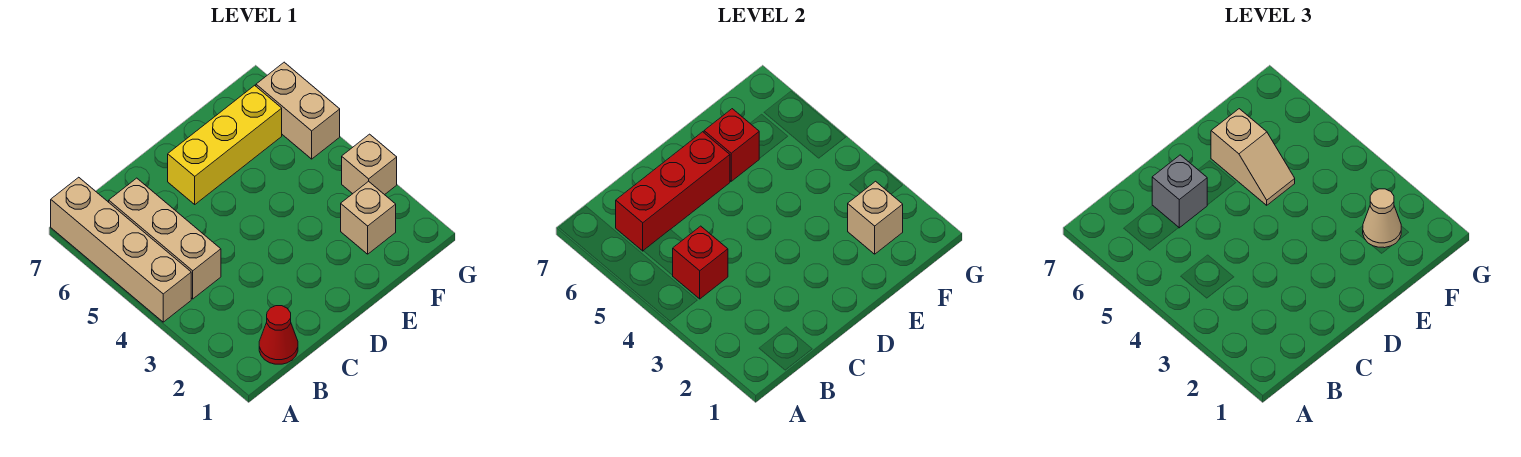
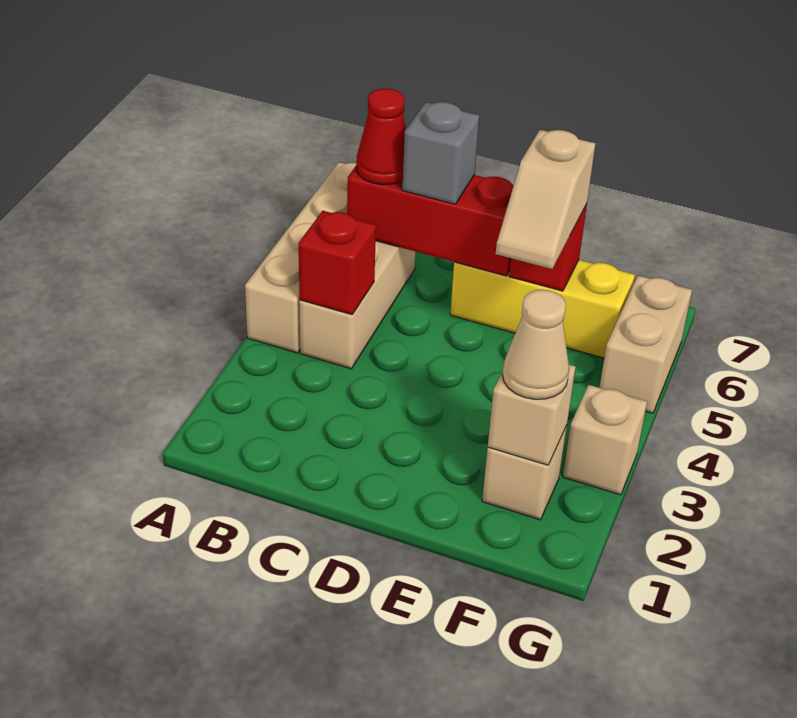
red 1x1 cone [259,306,298,364] -> red 1x1 cone moved to [356,88,406,185]

